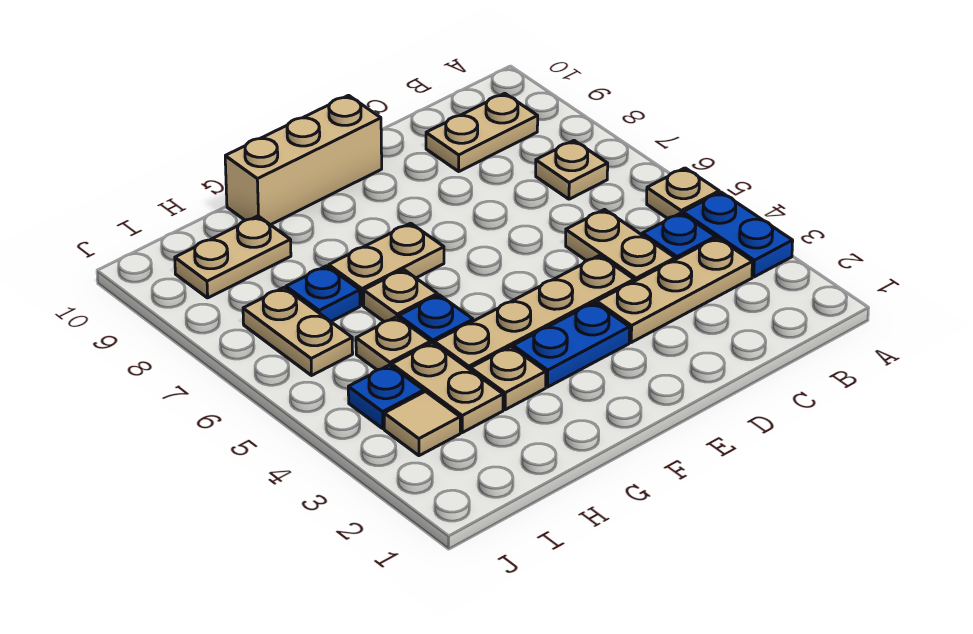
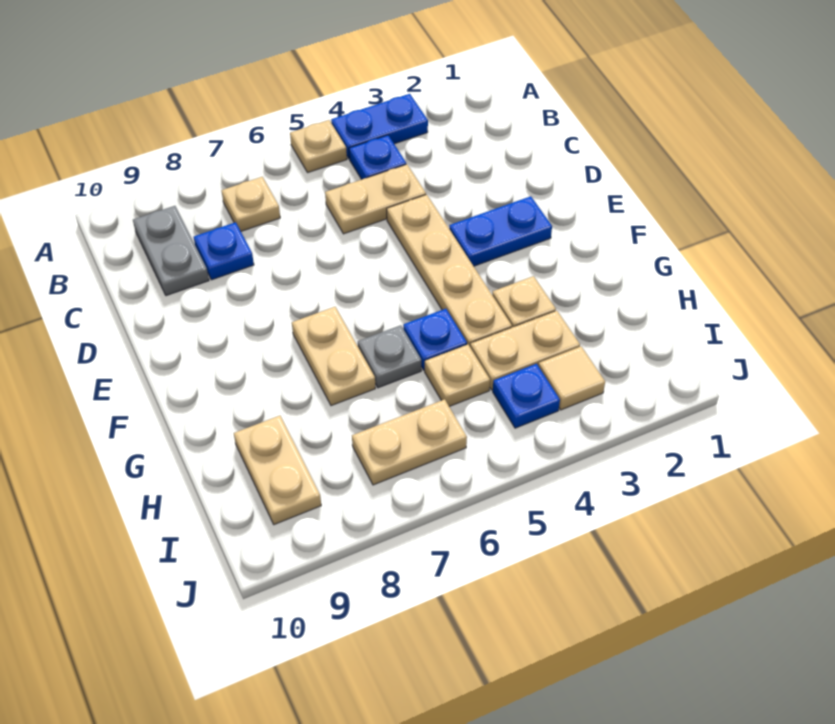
tan 1x3 plate [597,238,752,342] -> none
tan 1x2 plate [426,93,538,171] -> grey 1x2 plate [133,206,209,296]
blue 1x2 plate [513,302,630,387] -> blue 1x2 plate turned to [449,196,552,266]
tan 1x3 brick [225,95,382,225] -> none
tan 1x1 plate [364,270,437,322] -> grey 1x1 plate [358,325,421,388]
blue 1x1 plate [286,266,360,321] -> blue 1x1 plate moved to [194,222,254,280]

